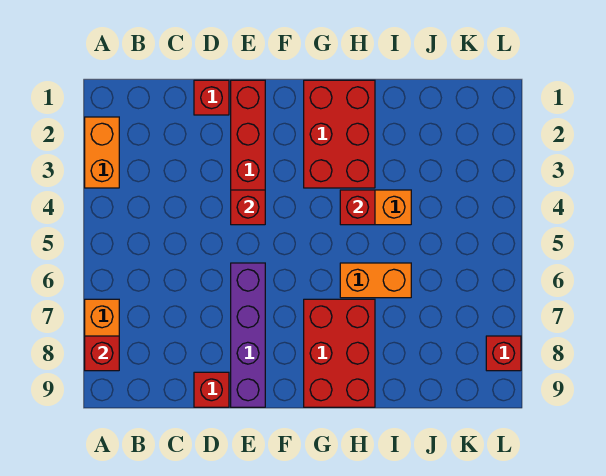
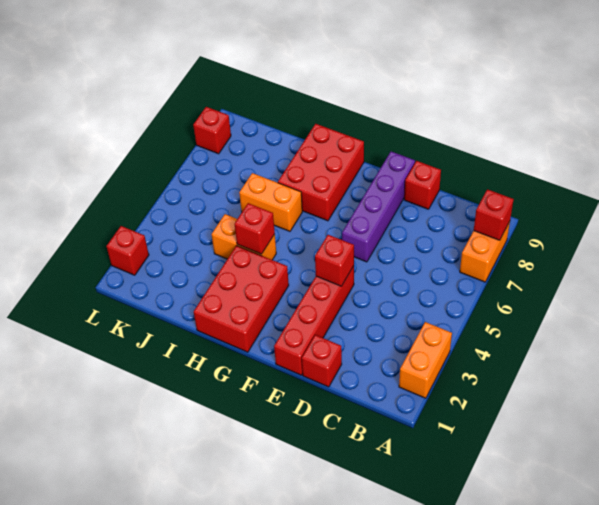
none -> red 1x1 brick [106,226,149,275]

